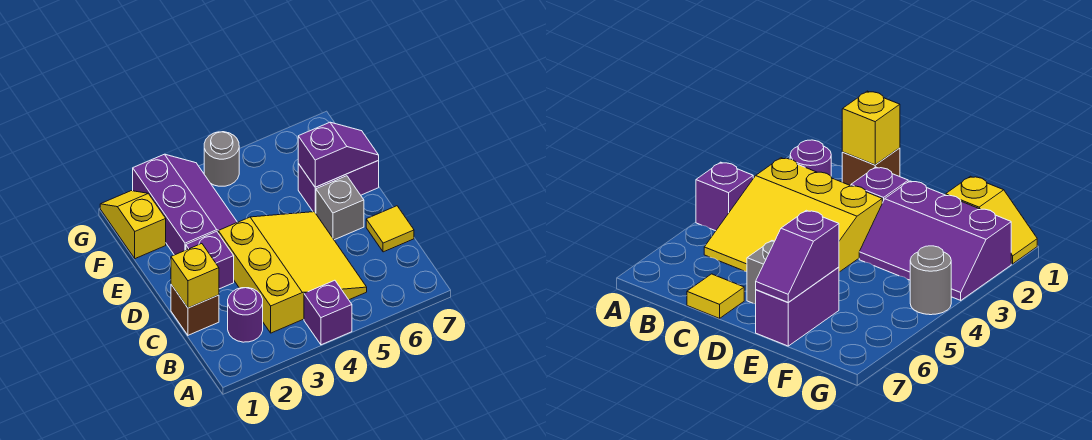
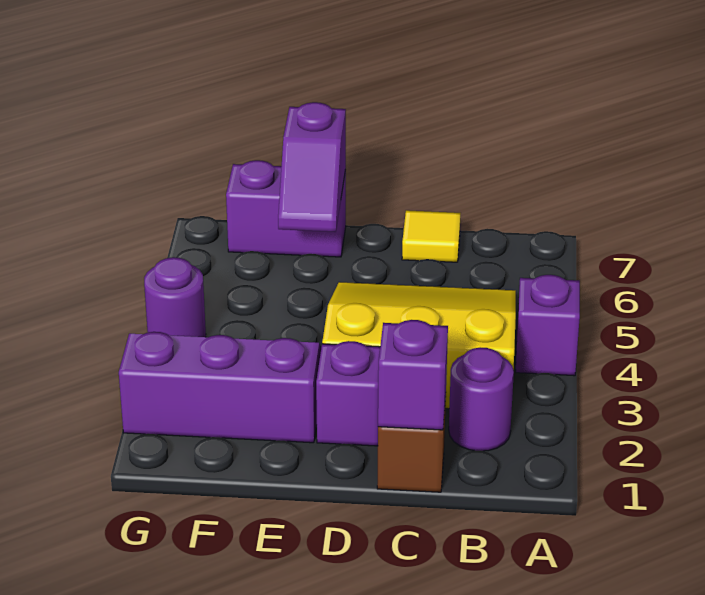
yellow 1x1 brick [171,244,219,308] -> purple 1x1 brick [378,320,448,430]
grey 1x1 brick [316,176,364,240] -> none
purple 1x2 brick [298,161,379,213] -> purple 1x2 brick turned to [226,160,346,257]
purple 1x2 slope [298,122,379,187] -> purple 1x2 slope turned to [278,102,346,232]
yellow 1x2 slope [100,191,166,259] -> none
grey 1x1 round brick [204,132,239,186] -> purple 1x1 round brick [144,257,206,337]

